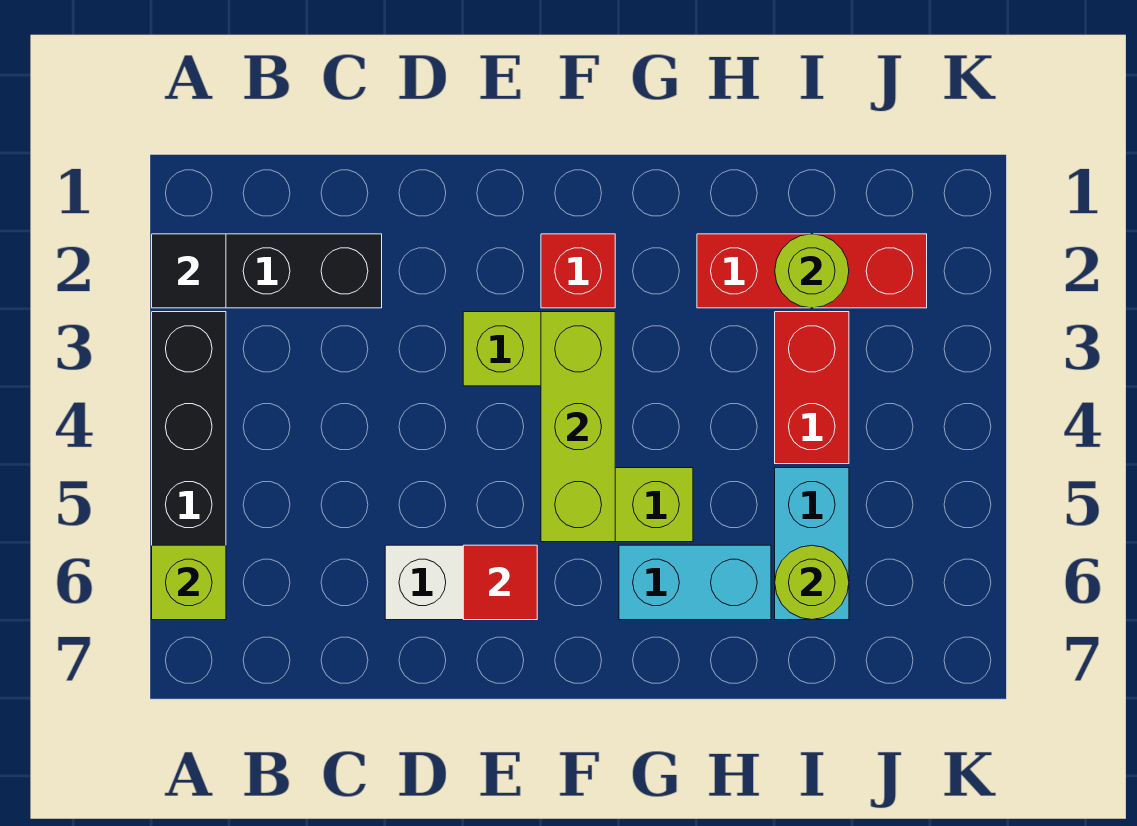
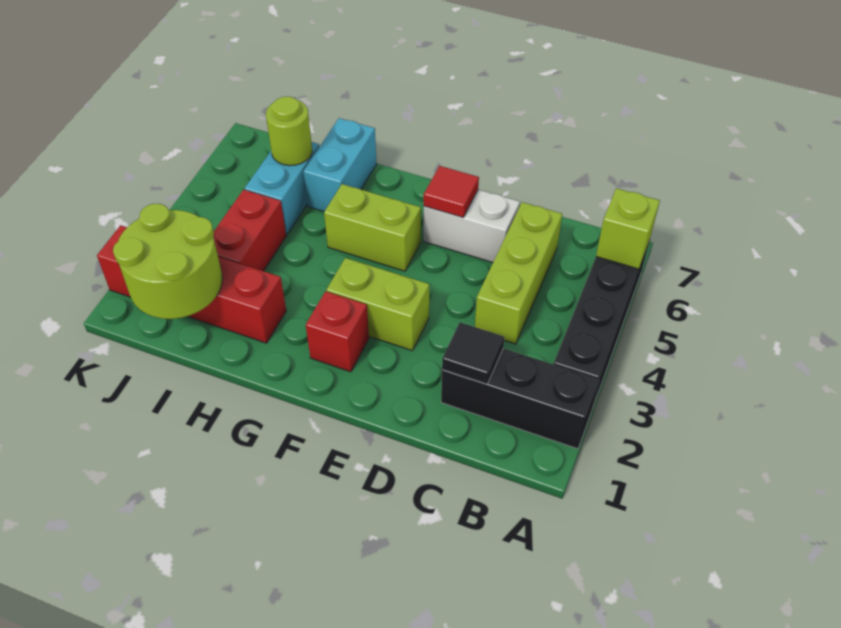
black 1x1 tile [152,234,226,308] -> black 1x1 tile moved to [442,322,504,384]
lime 1x3 brick [541,312,615,542] -> lime 1x3 brick moved to [475,202,562,344]
cyan 1x2 brick [619,545,771,620] -> cyan 1x2 brick turned to [303,118,377,211]
red 1x3 brick [697,234,927,308] -> red 1x4 brick [97,225,286,343]
lime 1x1 round brick [775,234,849,308] -> lime 2x2 round brick [113,204,222,319]

